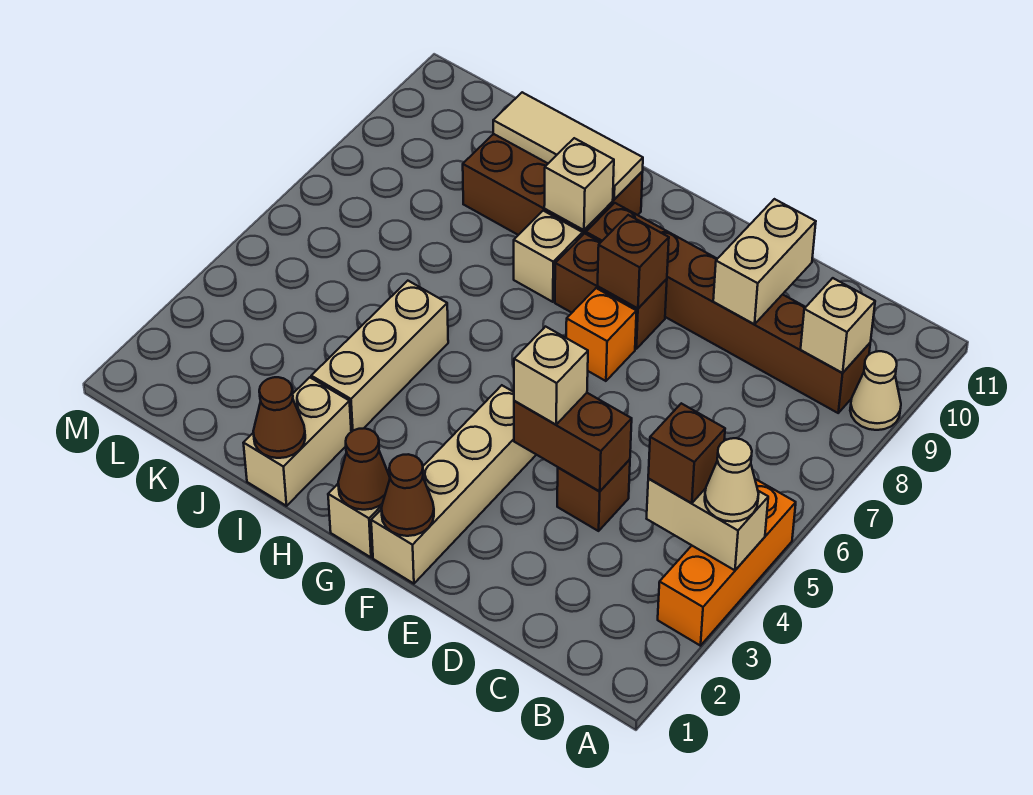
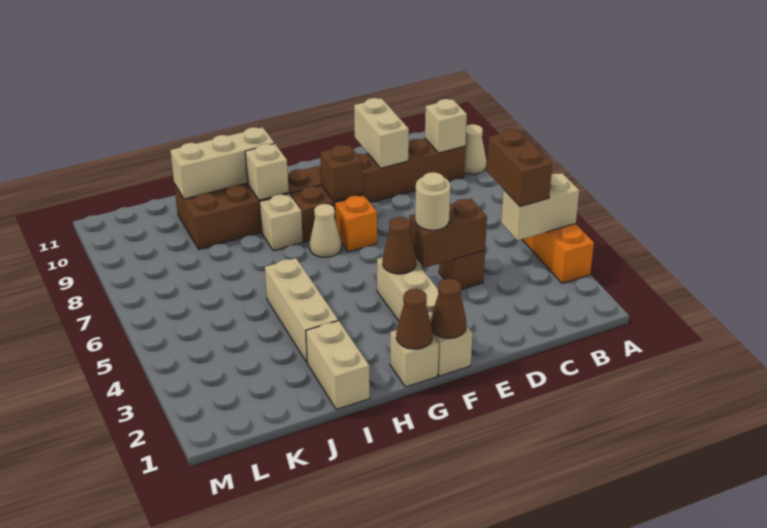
tan 1x1 cone [705,438,759,522] -> tan 1x1 cone moved to [310,204,341,257]
brown 1x1 brick [648,403,725,503] -> brown 1x2 brick [487,129,552,207]
tan 1x1 brick [514,327,588,425] -> tan 1x1 round brick [415,172,450,230]
tan 1x3 tile [493,92,643,199] -> tan 1x3 brick [170,127,274,199]
brown 1x1 cone [253,377,305,458] -> brown 1x1 cone moved to [383,217,416,274]

